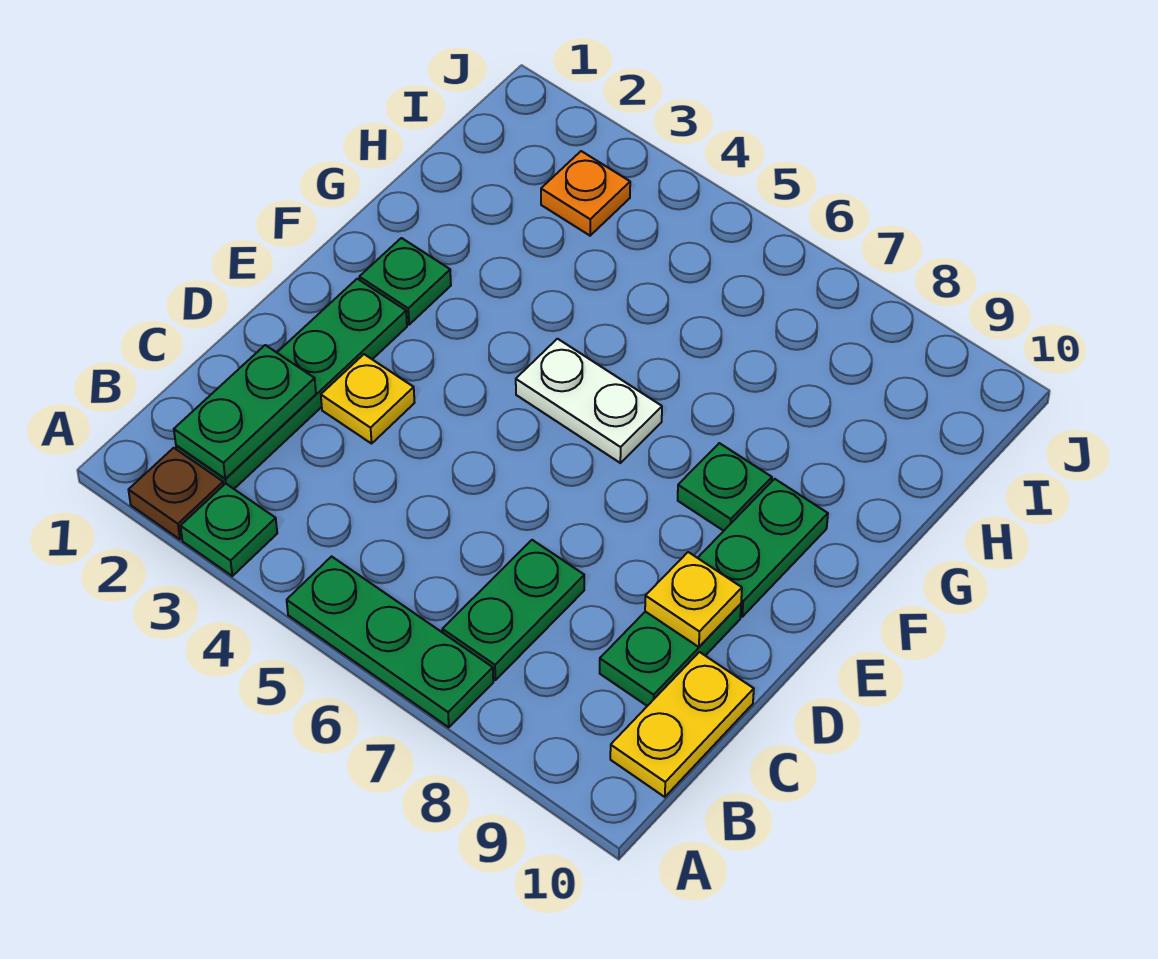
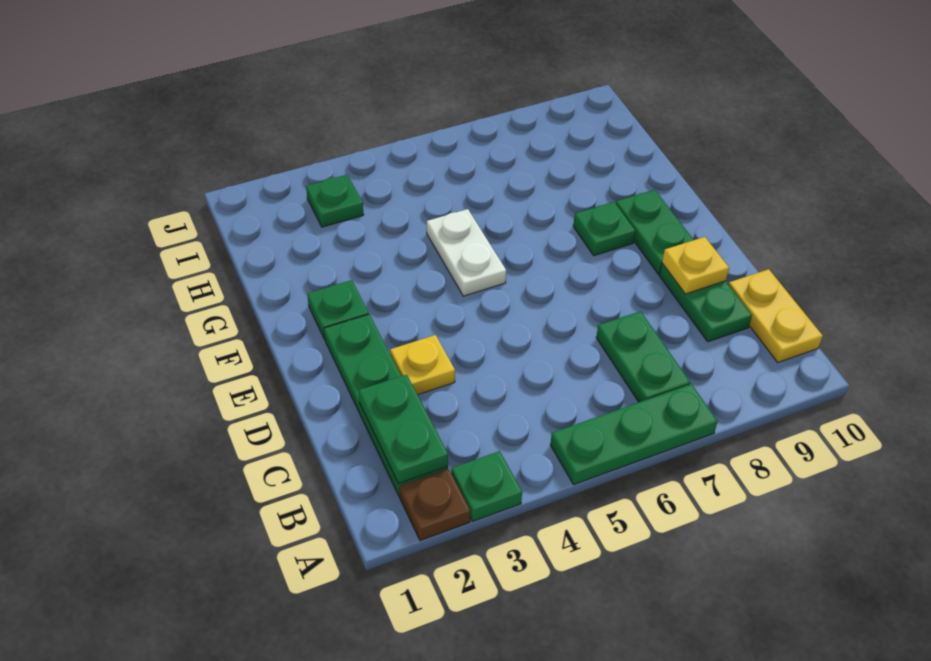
white 1x2 plate [516,339,662,463] -> white 1x2 plate turned to [427,209,506,296]
orange 1x1 plate [541,151,630,236] -> green 1x1 plate [306,175,363,227]

